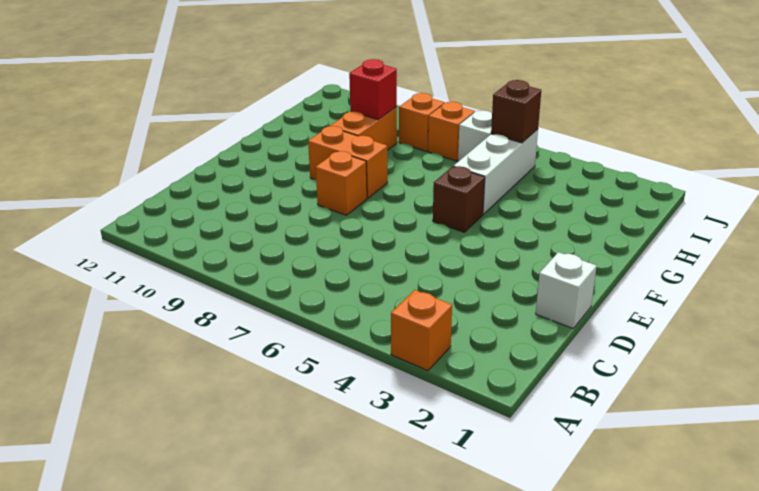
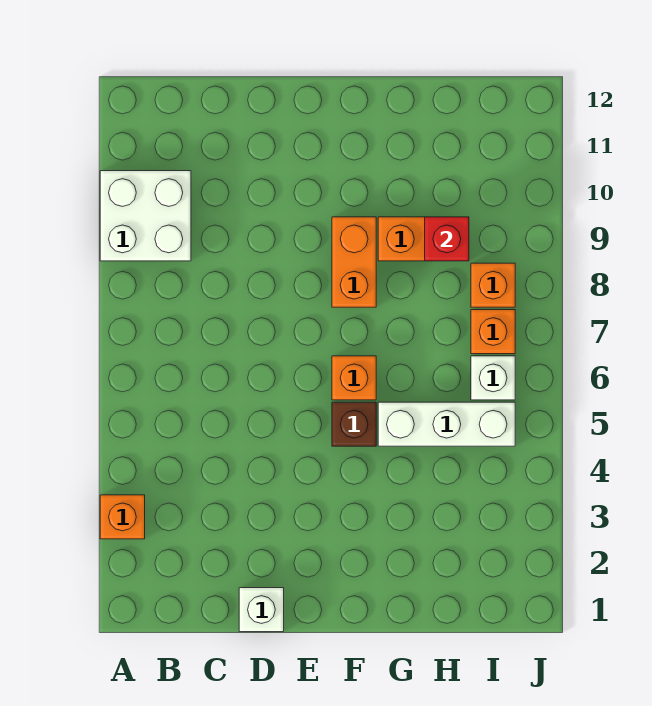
none -> white 2x2 brick [100,171,191,261]
orange 1x1 brick [316,151,367,215] -> orange 1x1 brick moved to [332,356,376,400]
brown 1x1 brick [491,80,541,143] -> none

